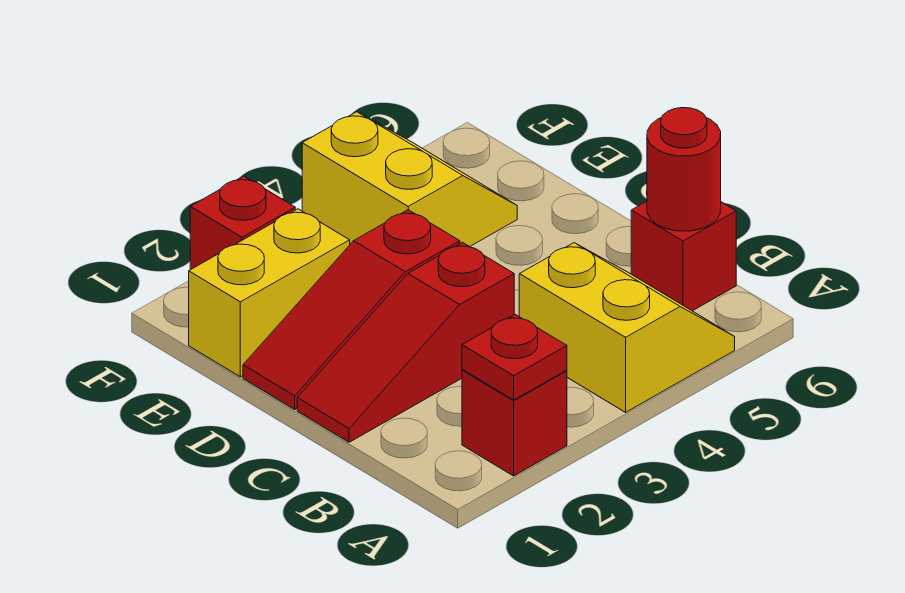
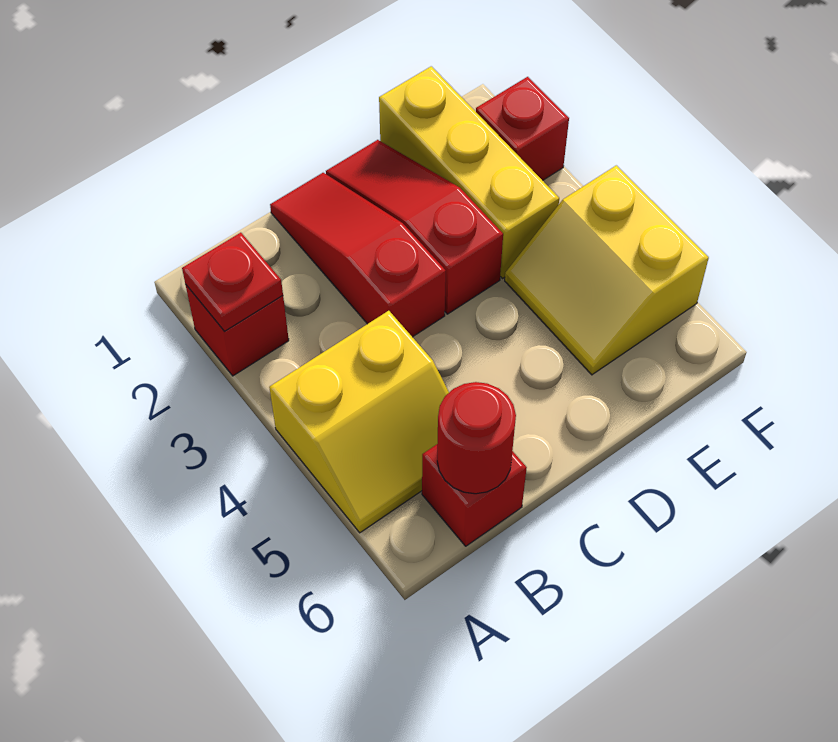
yellow 1x2 brick [189,209,350,377] -> yellow 1x3 brick [379,66,559,278]
yellow 2x2 slope [302,112,517,247] -> yellow 2x2 slope turned to [505,165,709,375]

